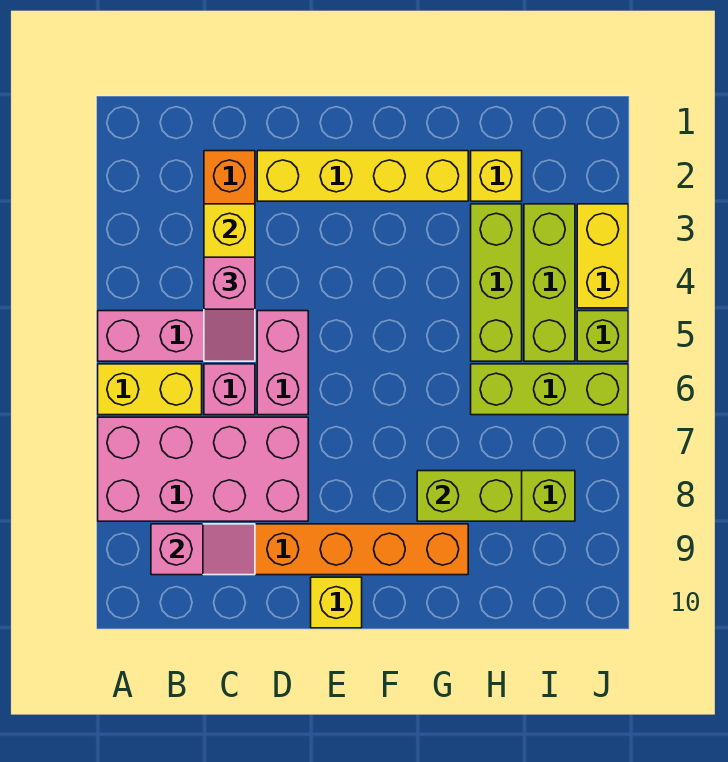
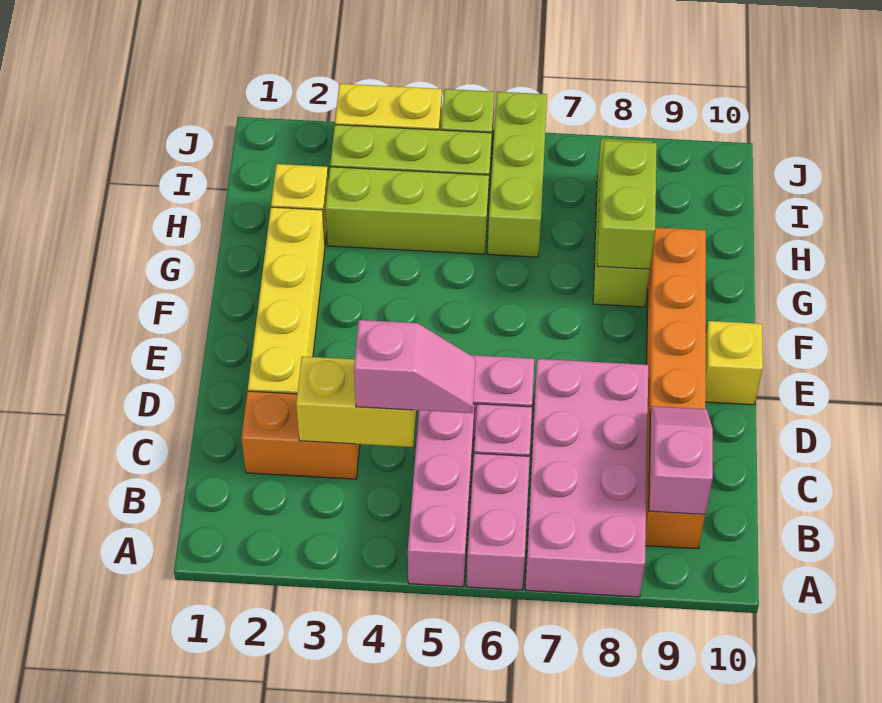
yellow 1x2 brick [98,364,202,415] -> pink 1x2 brick [467,453,530,590]

